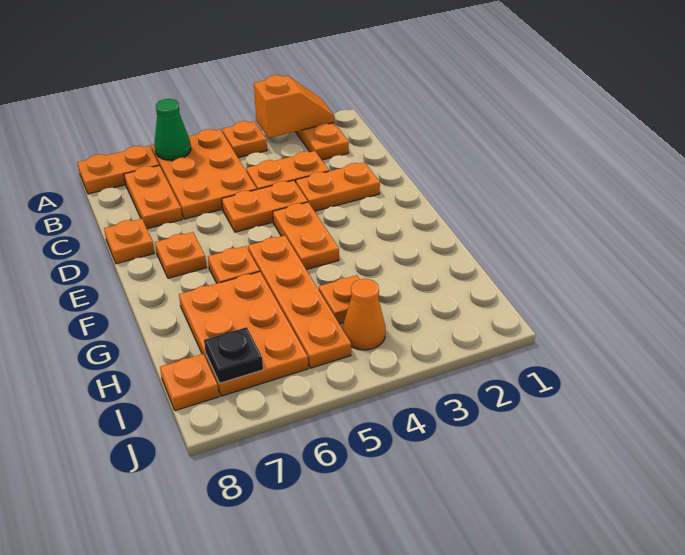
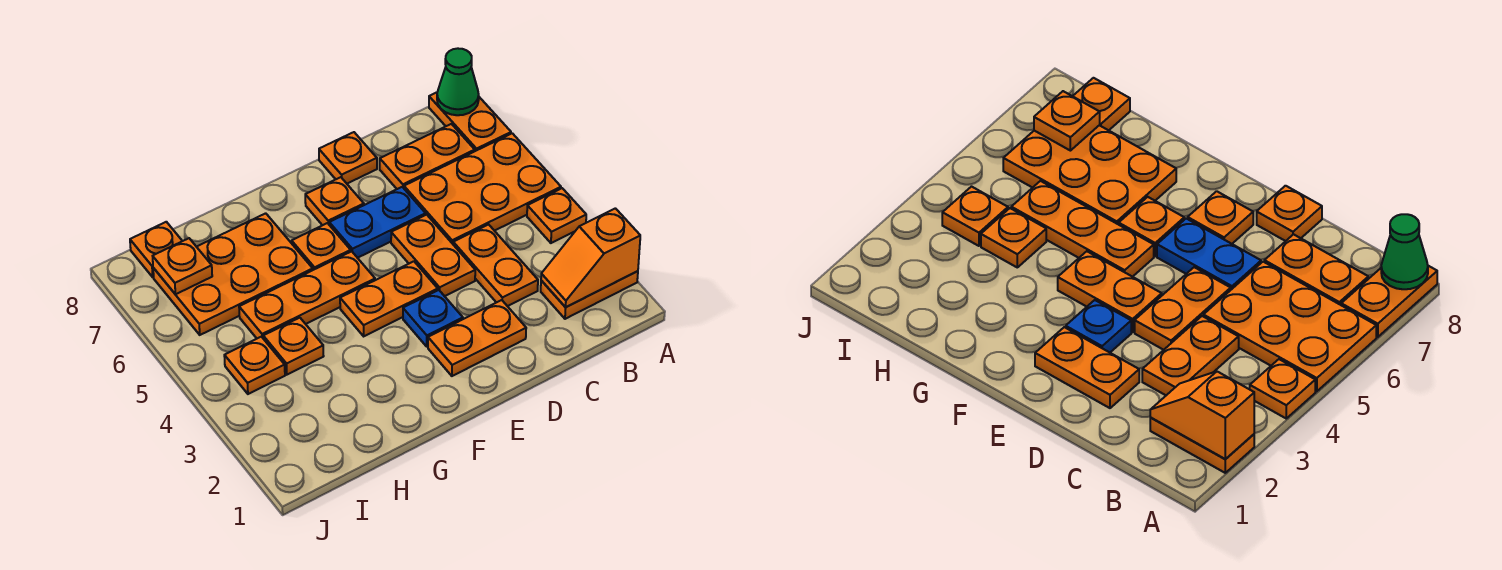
orange 1x2 slope [254,75,334,138] -> orange 1x2 slope turned to [541,208,640,307]
green 1x1 cone [154,99,191,160] -> green 1x1 cone moved to [437,48,479,115]
orange 1x2 plate [296,162,380,211] -> orange 1x2 plate turned to [428,300,526,376]
none -> blue 1x2 plate [329,187,426,258]
none -> blue 1x1 plate [403,290,463,346]
orange 1x4 plate [248,236,351,368] -> orange 1x3 plate [239,251,375,338]
orange 1x1 cone [343,279,386,350] -> orange 1x1 plate [224,337,285,394]
black 1x1 plate [204,327,263,383] -> orange 1x1 plate [153,238,212,294]

